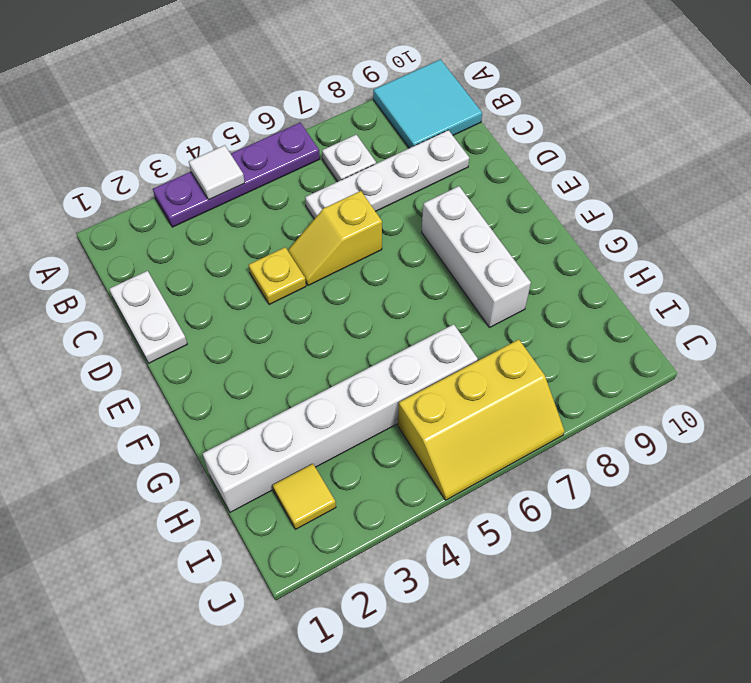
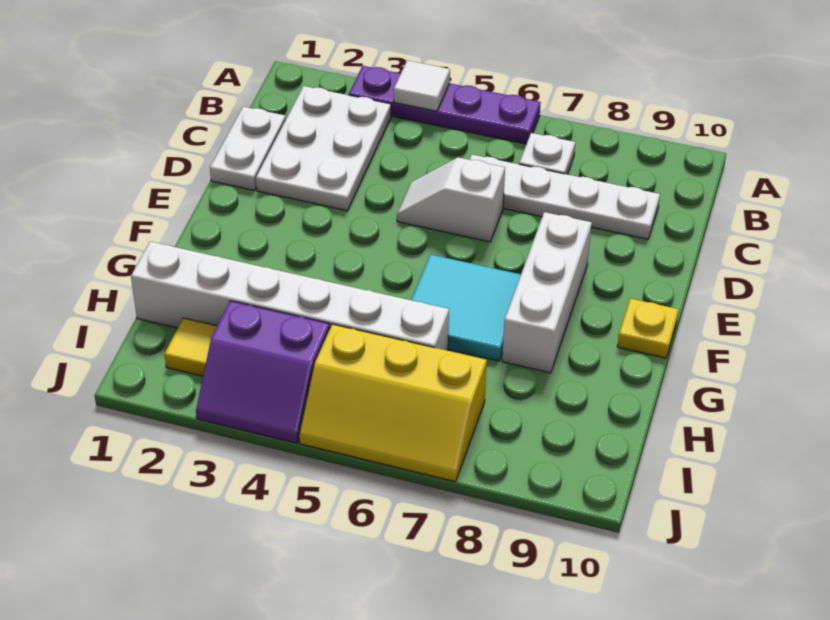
cyan 2x2 tile [373,59,482,148] -> cyan 2x2 tile moved to [411,254,521,361]
none -> white 2x3 plate [256,86,391,211]
yellow 1x1 plate [249,247,306,305] -> yellow 1x1 plate moved to [617,298,679,358]
yellow 1x2 slope [288,191,382,285] -> white 1x2 slope [397,157,505,242]
none -> purple 2x2 slope [196,301,330,443]

